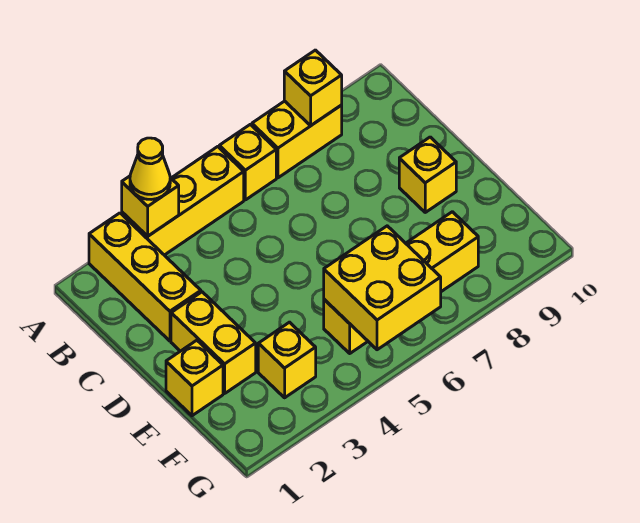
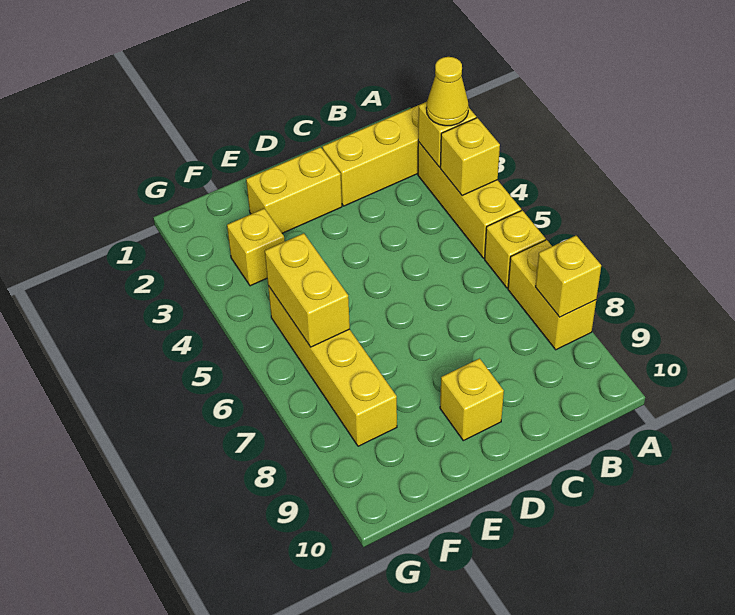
yellow 1x1 brick [166,340,223,416] -> yellow 1x1 brick moved to [440,118,500,196]
yellow 2x2 brick [324,226,441,350] -> yellow 1x2 brick [265,233,350,347]

